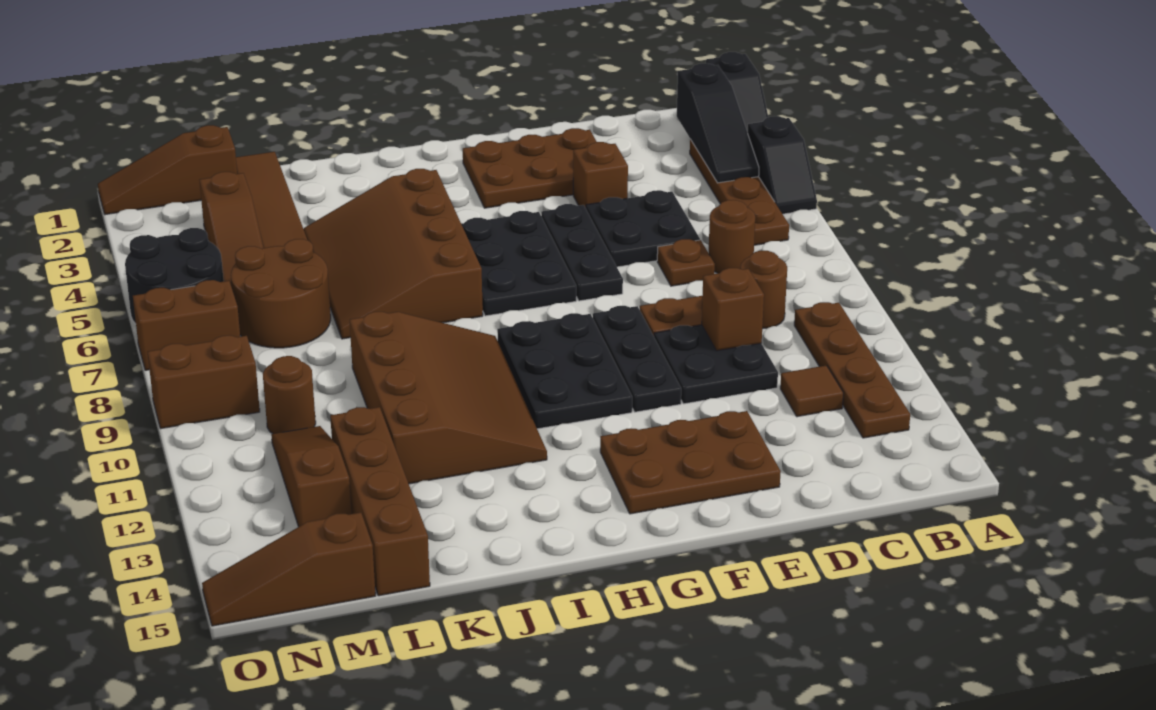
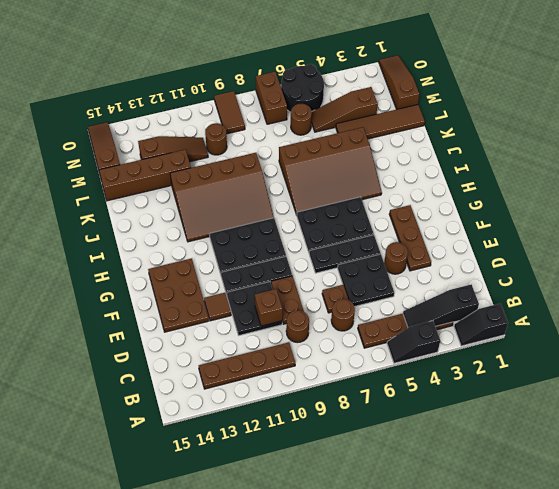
brown 1x1 tile [780,365,844,417] -> brown 1x1 tile moved to [204,293,231,321]
brown 2x3 plate [463,128,597,208] -> brown 1x3 plate [389,205,431,271]
brown 1x1 brick [573,142,628,208] -> brown 1x1 round brick [384,242,408,274]
brown 3x4 slope [304,169,483,339] -> brown 3x4 slope turned to [279,127,382,215]
brown 2x2 round brick [231,239,331,348] -> brown 1x1 round brick [291,104,312,135]
brown 1x2 brick [148,335,260,428] -> brown 1x2 tile [214,91,245,134]

